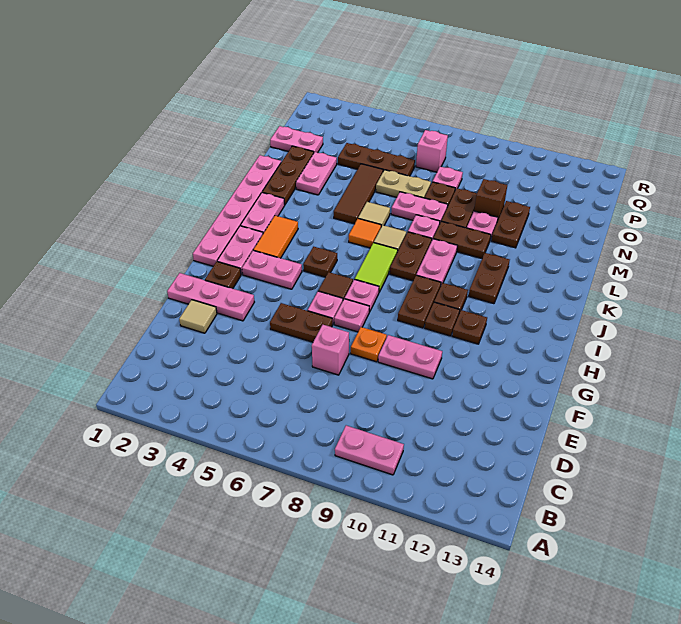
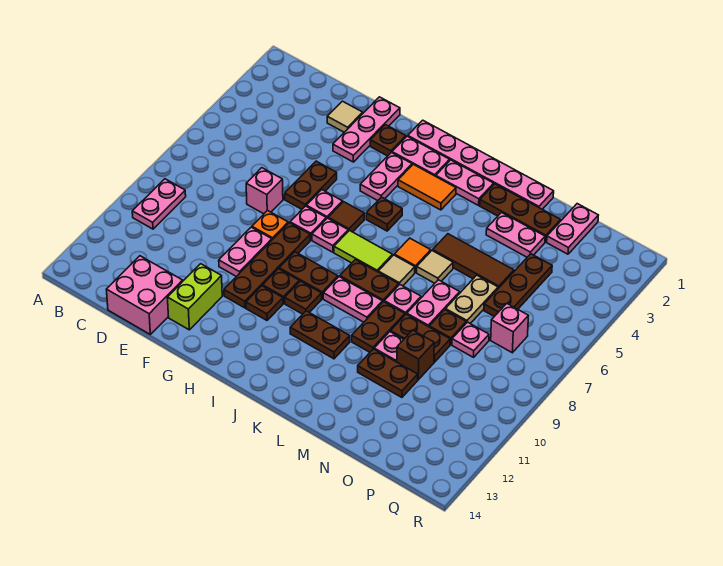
none -> pink 2x2 brick [106,256,183,334]
none -> lime 1x2 brick [167,264,222,330]
none -> brown 1x4 plate [224,223,310,308]

